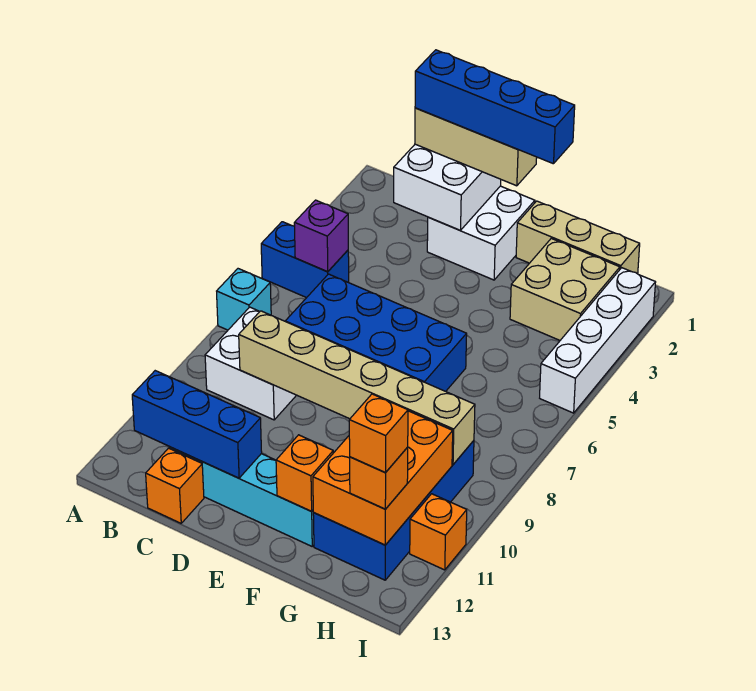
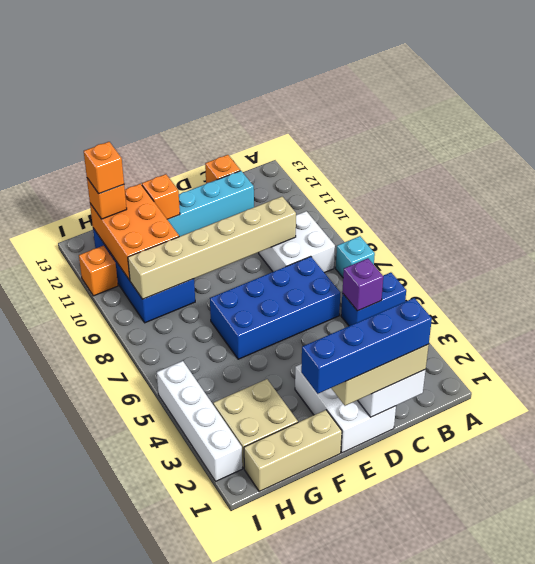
blue 1x3 brick [132,371,262,478] -> none
white 2x2 brick [427,186,535,280] -> white 2x3 brick [295,364,396,453]

